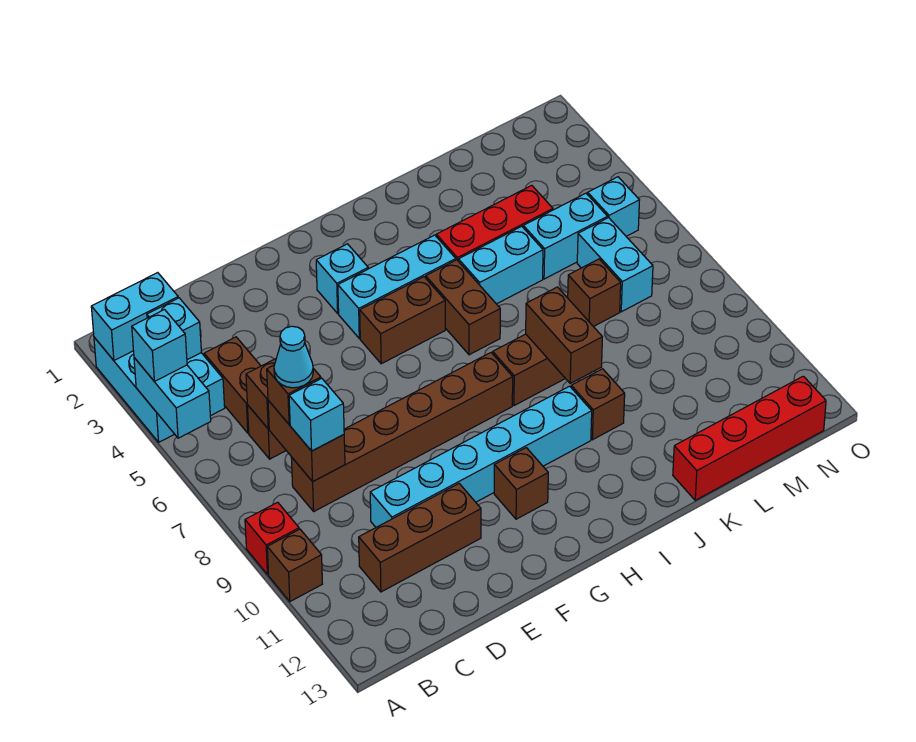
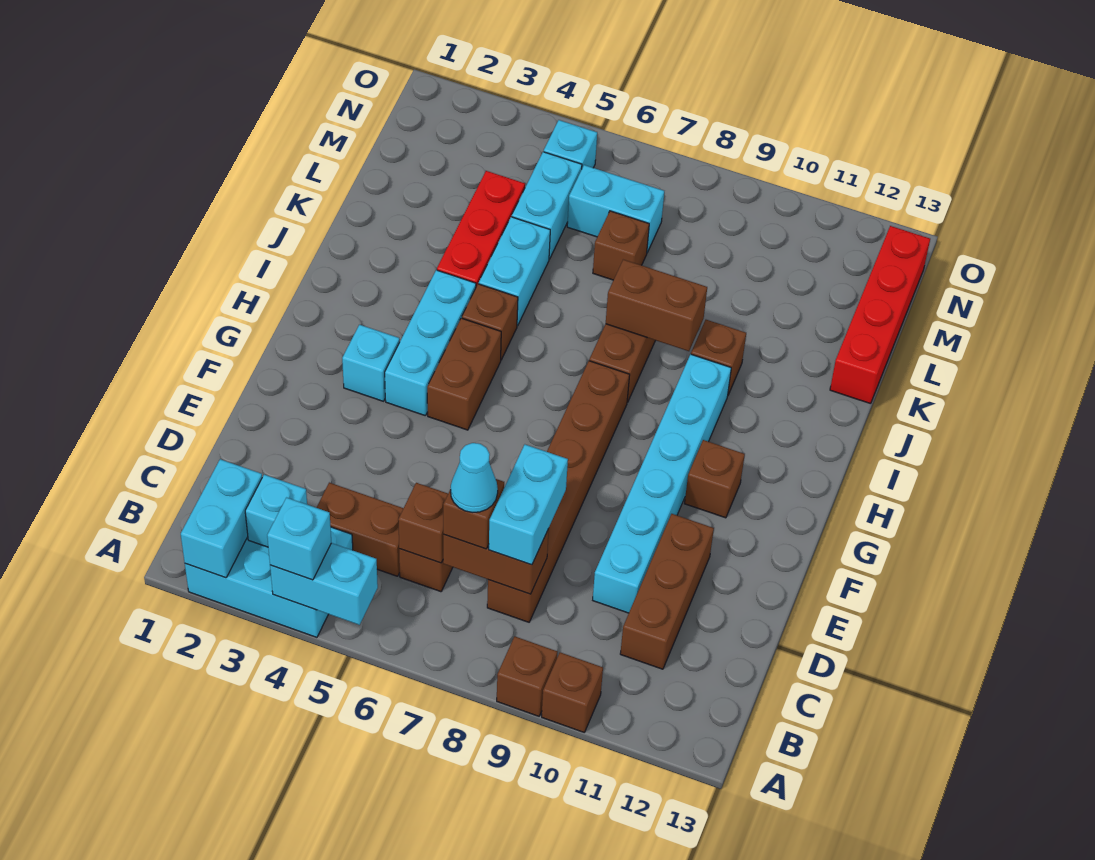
red 1x1 brick [245,502,299,574] -> brown 1x1 brick [497,636,557,716]
cyan 1x1 brick [289,378,344,451] -> cyan 1x2 brick [489,445,568,565]
brown 1x2 brick [426,260,500,355] -> brown 1x1 brick [462,284,518,360]

